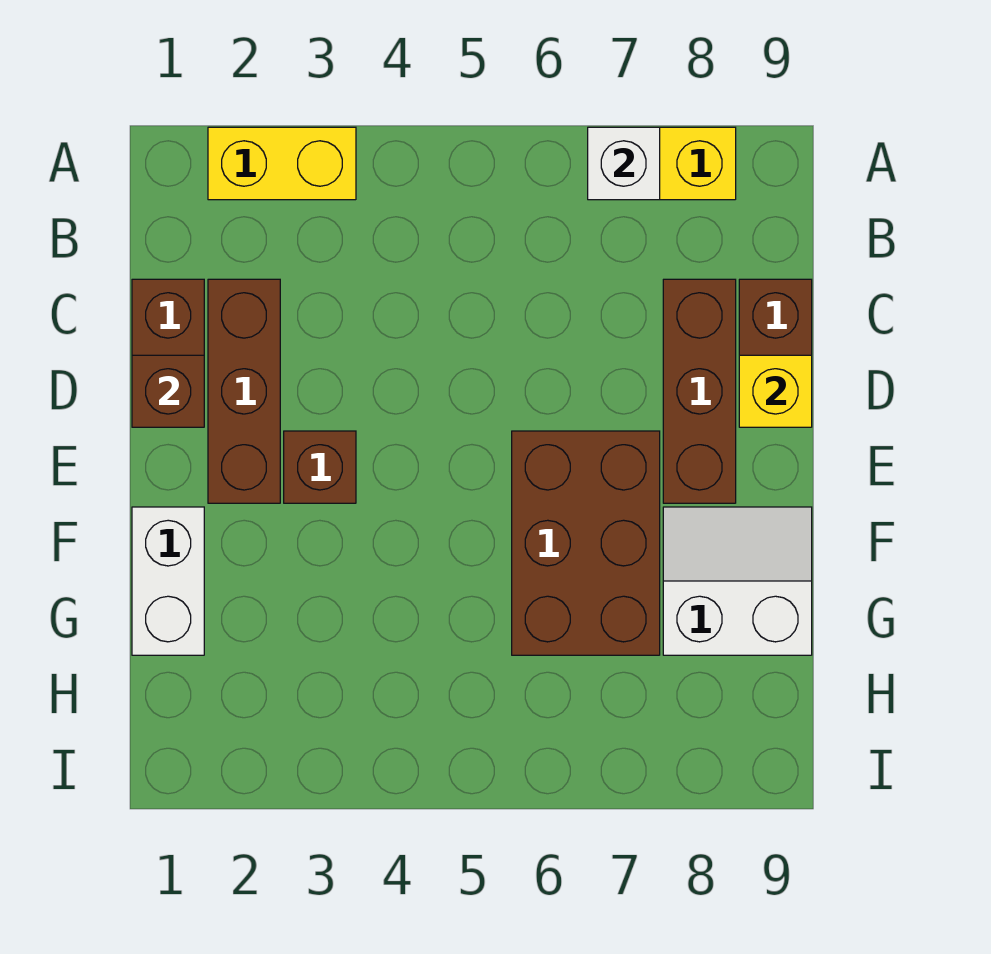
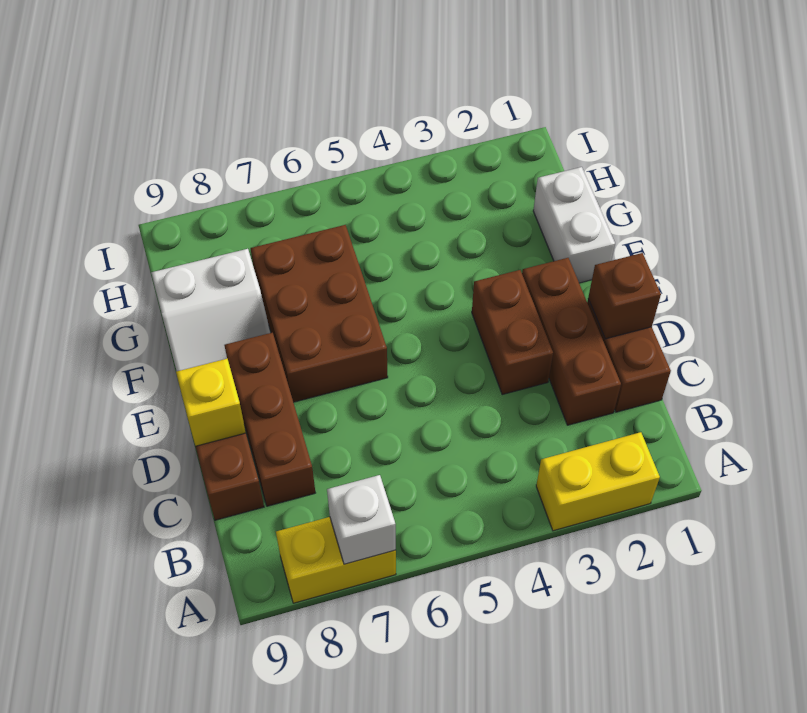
brown 1x1 brick [284,431,356,503] -> brown 1x2 brick [472,270,553,395]

